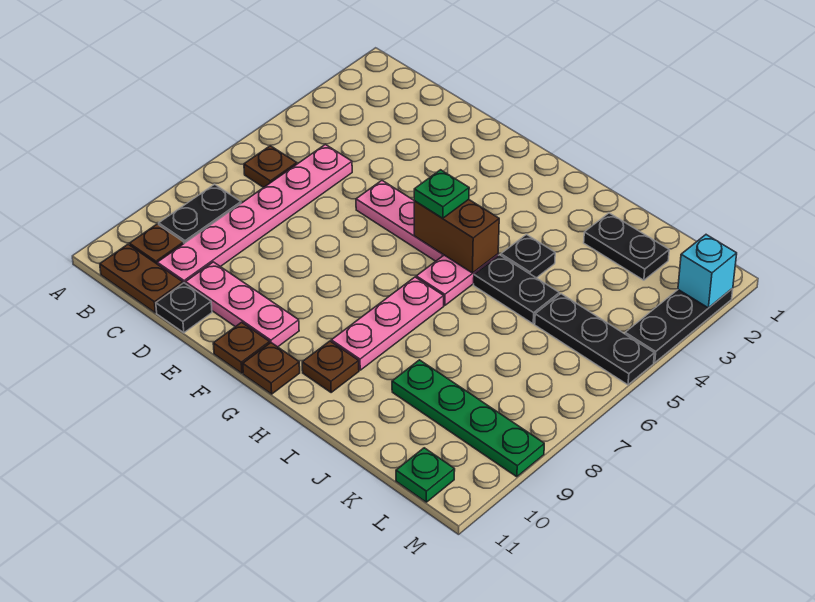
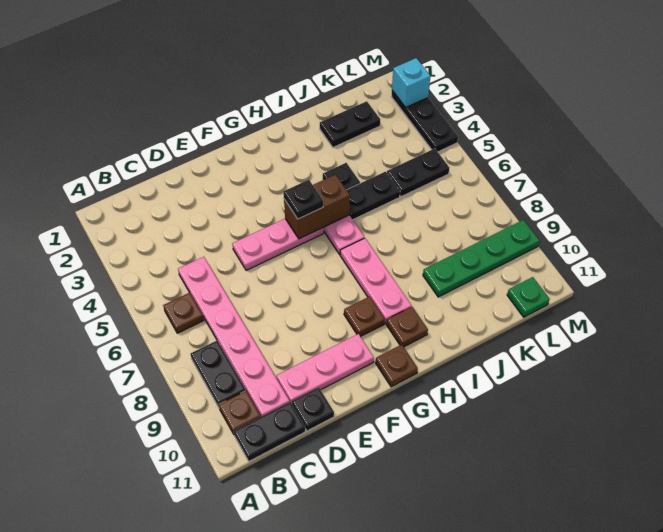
brown 1x2 plate [100,244,183,313] -> black 1x2 plate [234,402,306,461]
brown 1x1 plate [213,322,270,373] -> brown 1x1 plate moved to [344,296,385,337]
green 1x1 plate [414,170,469,218] -> black 1x1 plate [283,180,323,219]
black 1x3 plate [535,294,654,385] -> black 1x2 plate [387,149,449,197]

